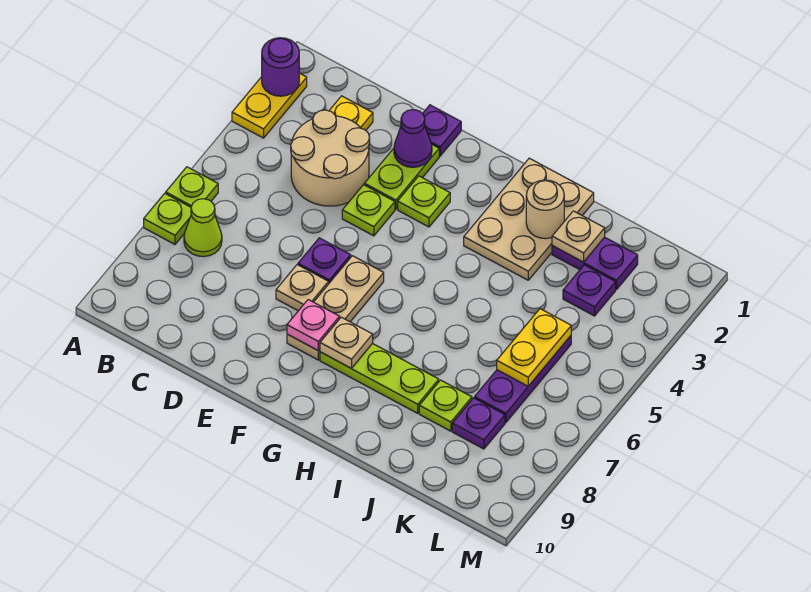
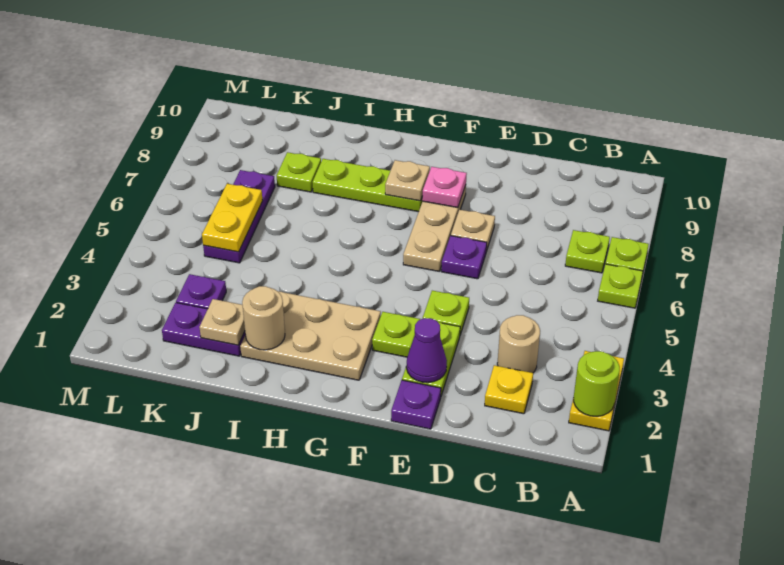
purple 1x1 round brick [262,38,299,96] -> lime 1x1 round brick [574,351,620,416]
lime 1x1 cone [184,199,222,257] -> lime 1x1 plate [565,230,610,273]
tan 2x2 round brick [291,110,370,206] -> tan 1x1 round brick [497,315,540,373]
tan 2x3 plate [464,158,594,280] -> tan 2x3 plate turned to [240,292,381,380]
purple 1x1 plate [452,398,505,449] -> none

